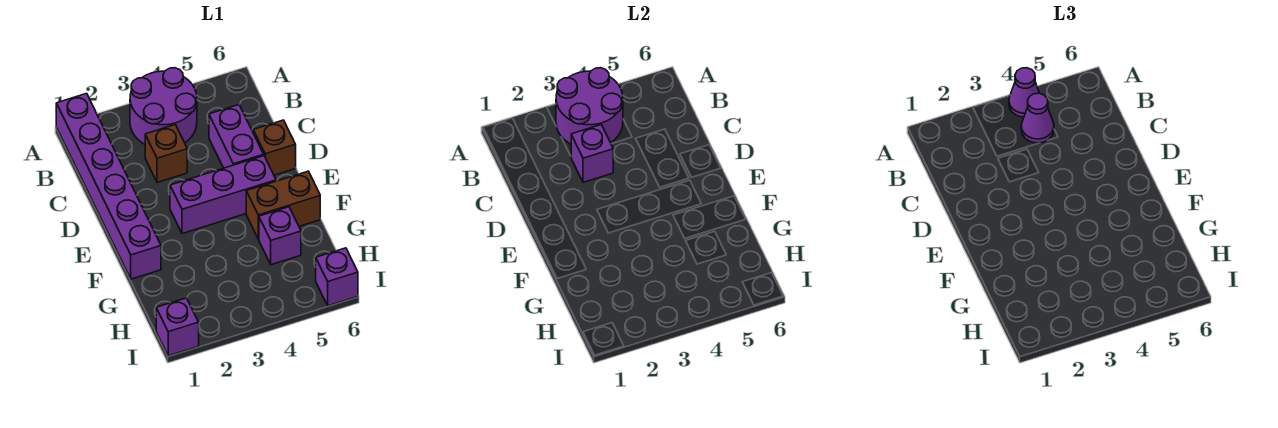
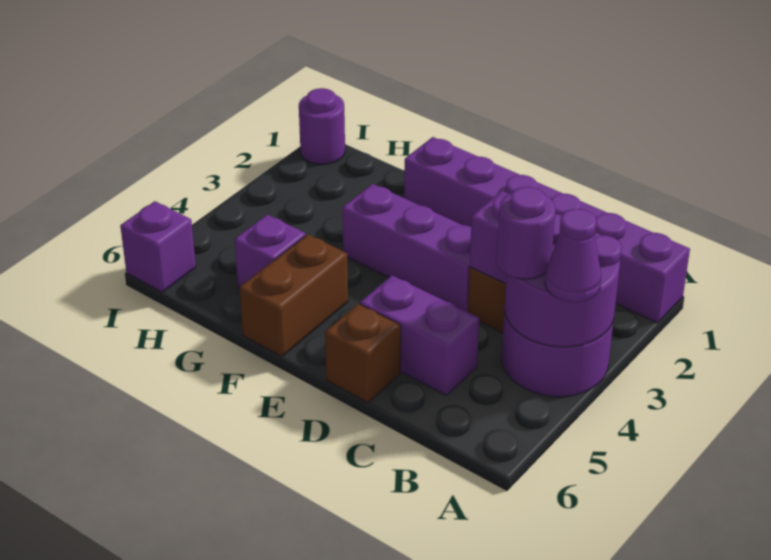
purple 1x1 cone [1021,93,1054,143] -> purple 1x1 round brick [497,187,556,279]
purple 1x3 brick [170,156,276,234] -> purple 1x3 brick turned to [342,184,471,312]
purple 1x1 brick [156,298,199,356] -> purple 1x1 round brick [299,88,345,165]

